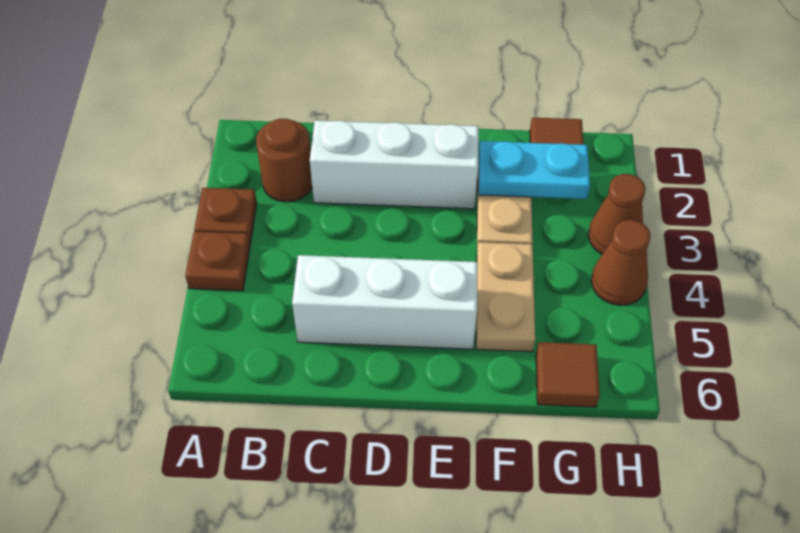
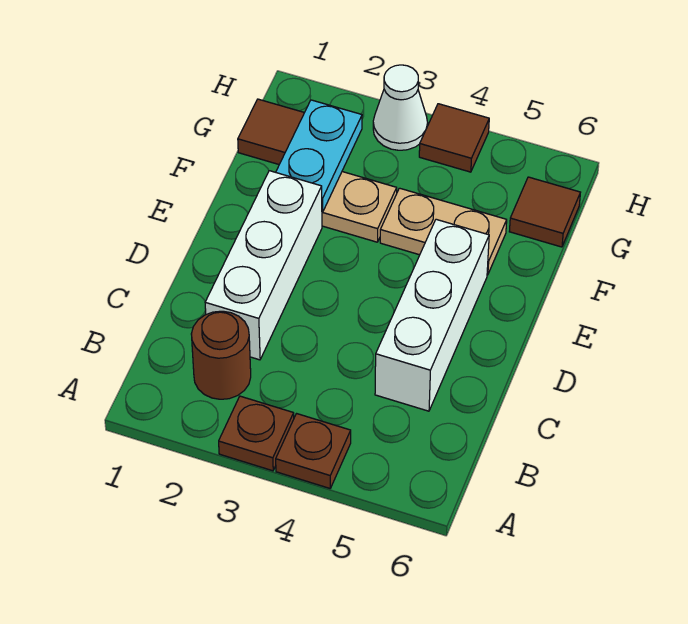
brown 1x1 cone [588,174,646,254] -> white 1x1 cone [373,65,428,150]
brown 1x1 cone [591,220,650,305] -> brown 1x1 tile [419,104,489,172]

